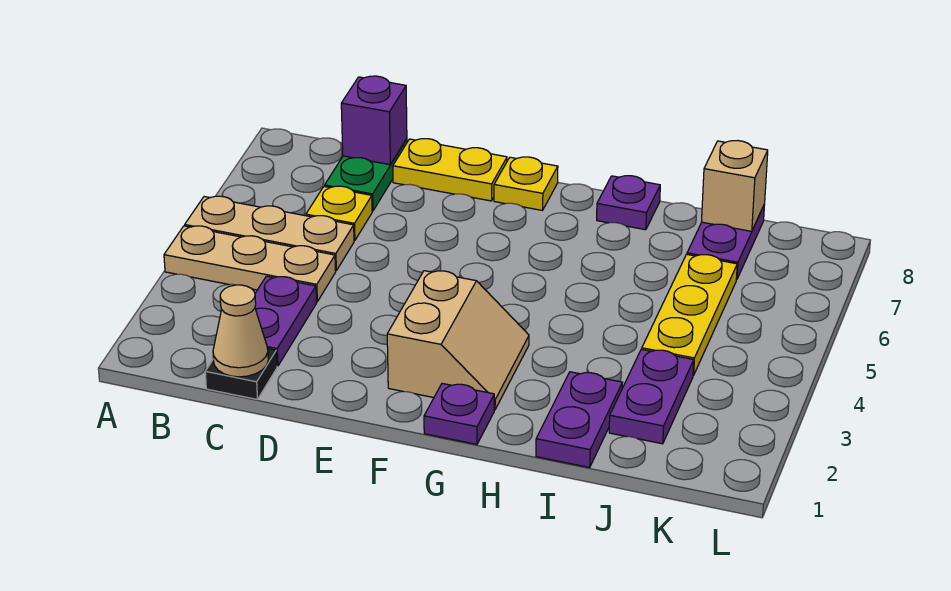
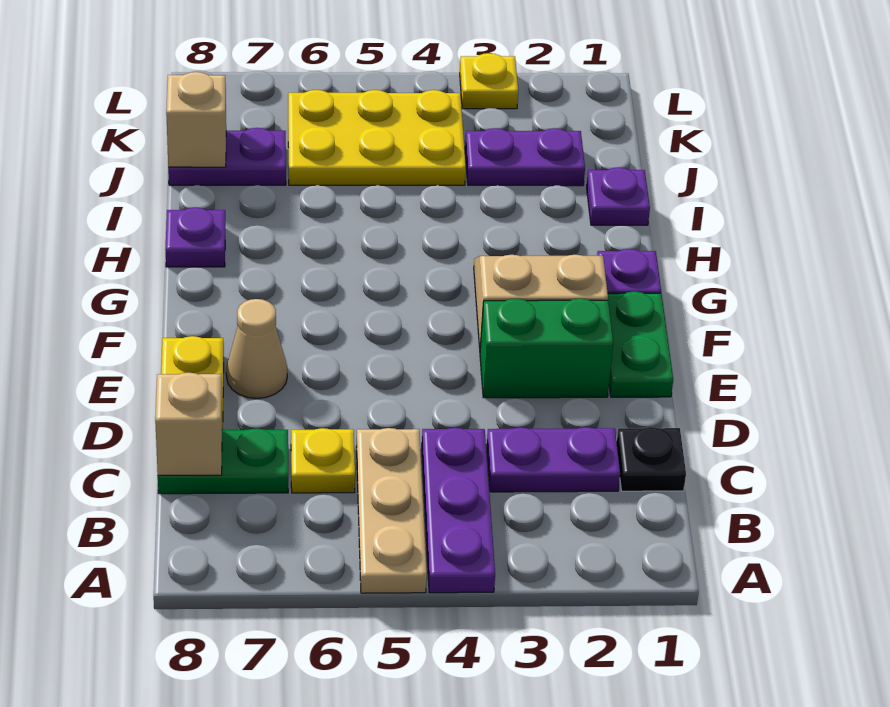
tan 1x3 plate [164,226,336,302] -> purple 1x3 plate [422,428,495,593]
tan 1x1 cone [213,285,268,377] -> tan 1x1 cone moved to [226,299,287,398]
purple 1x1 brick [341,76,407,165] -> tan 1x1 brick [155,373,222,476]
none -> green 1x2 plate [608,291,673,397]
none -> green 1x2 brick [480,298,613,398]
yellow 1x1 plate [494,157,558,210] -> yellow 1x1 plate moved to [460,53,518,109]
purple 1x2 plate [536,372,622,467] -> purple 1x1 plate [587,167,650,225]
yellow 1x3 plate [642,254,737,376] -> yellow 2x3 plate [288,90,466,185]

